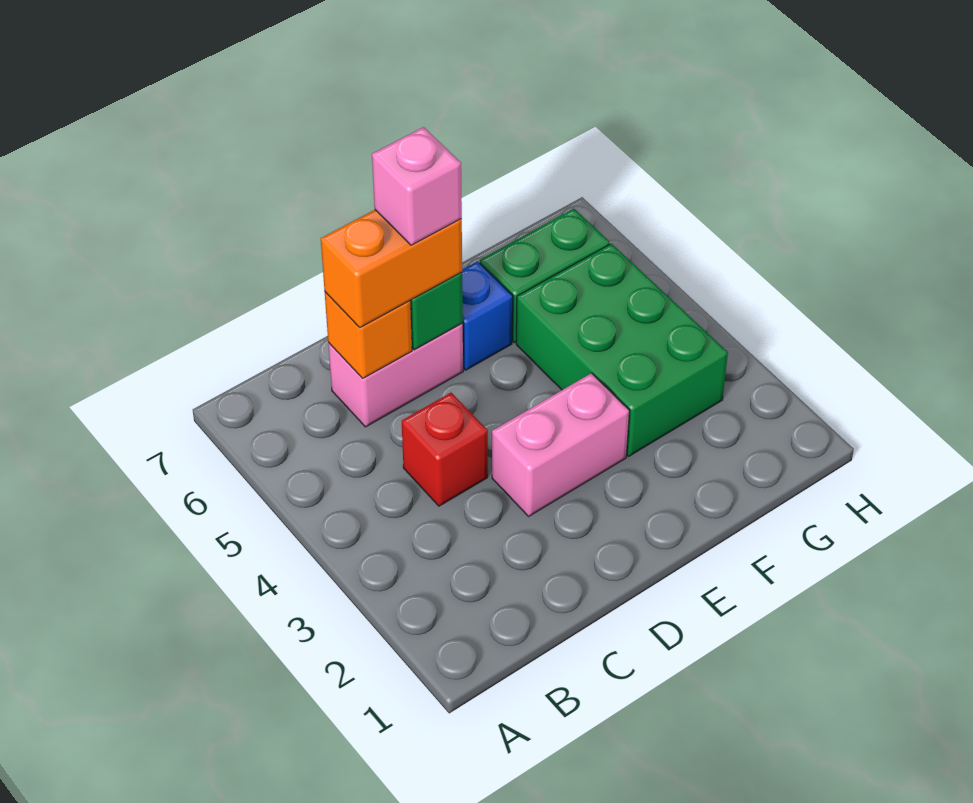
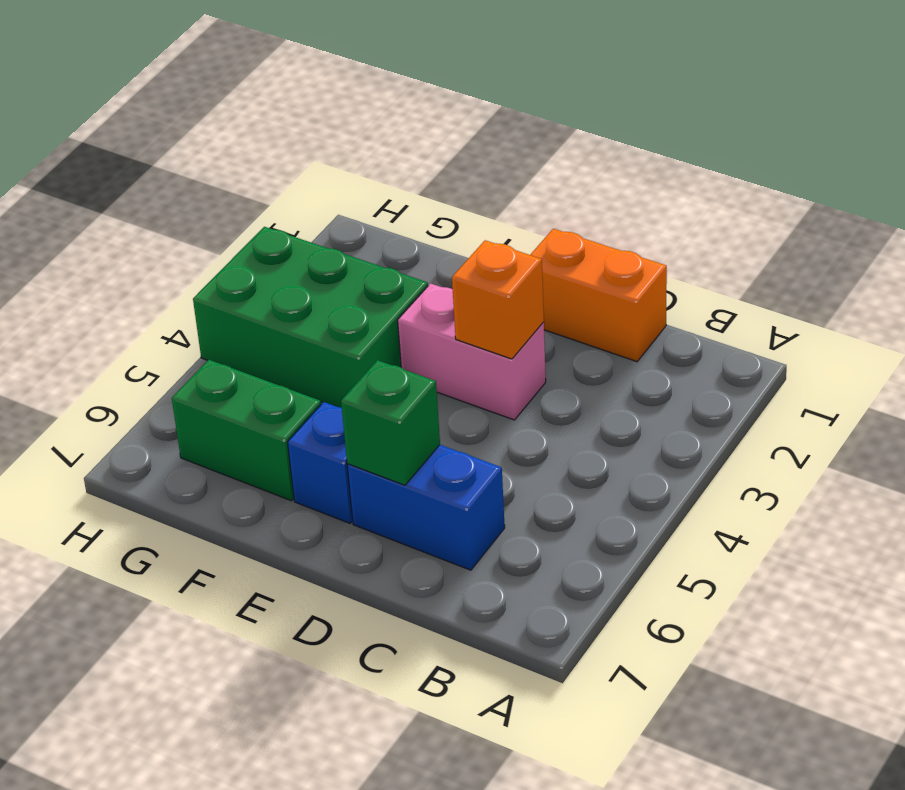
red 1x1 brick [402,393,488,506] -> none
pink 1x2 brick [328,323,463,427] -> blue 1x2 brick [347,445,505,570]
orange 1x1 brick [325,292,412,379] -> orange 1x1 brick moved to [452,240,544,359]
orange 1x2 brick [321,210,462,328] -> orange 1x2 brick moved to [530,229,667,362]
pink 1x1 brick [372,127,462,245] -> none
green 2x3 brick [516,244,728,456] -> green 2x3 brick turned to [193,227,428,408]

